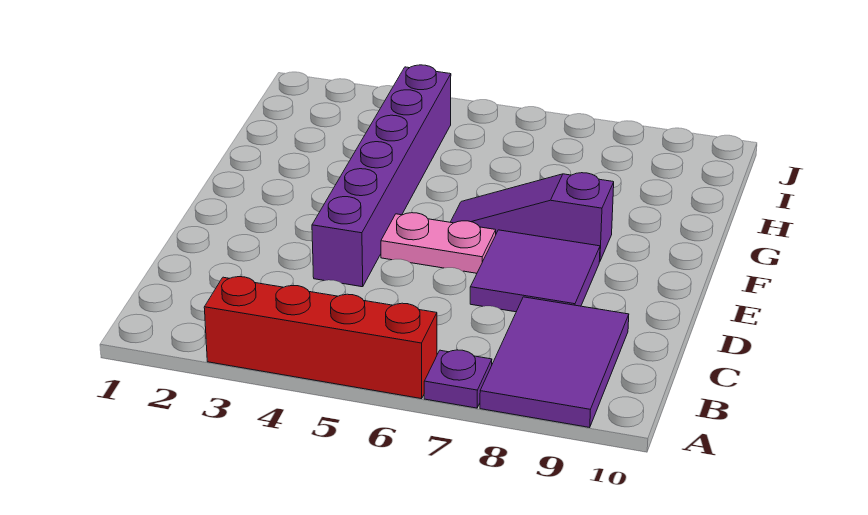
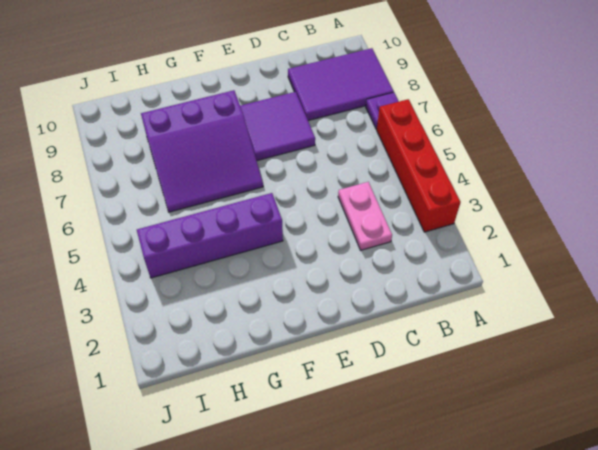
purple 1x6 brick [312,65,451,287] -> purple 1x4 brick [137,193,283,278]
pink 1x2 plate [381,213,496,273] -> pink 1x2 plate moved to [338,182,392,250]
purple 1x3 slope [451,173,614,262] -> purple 3x3 slope [141,90,263,212]

